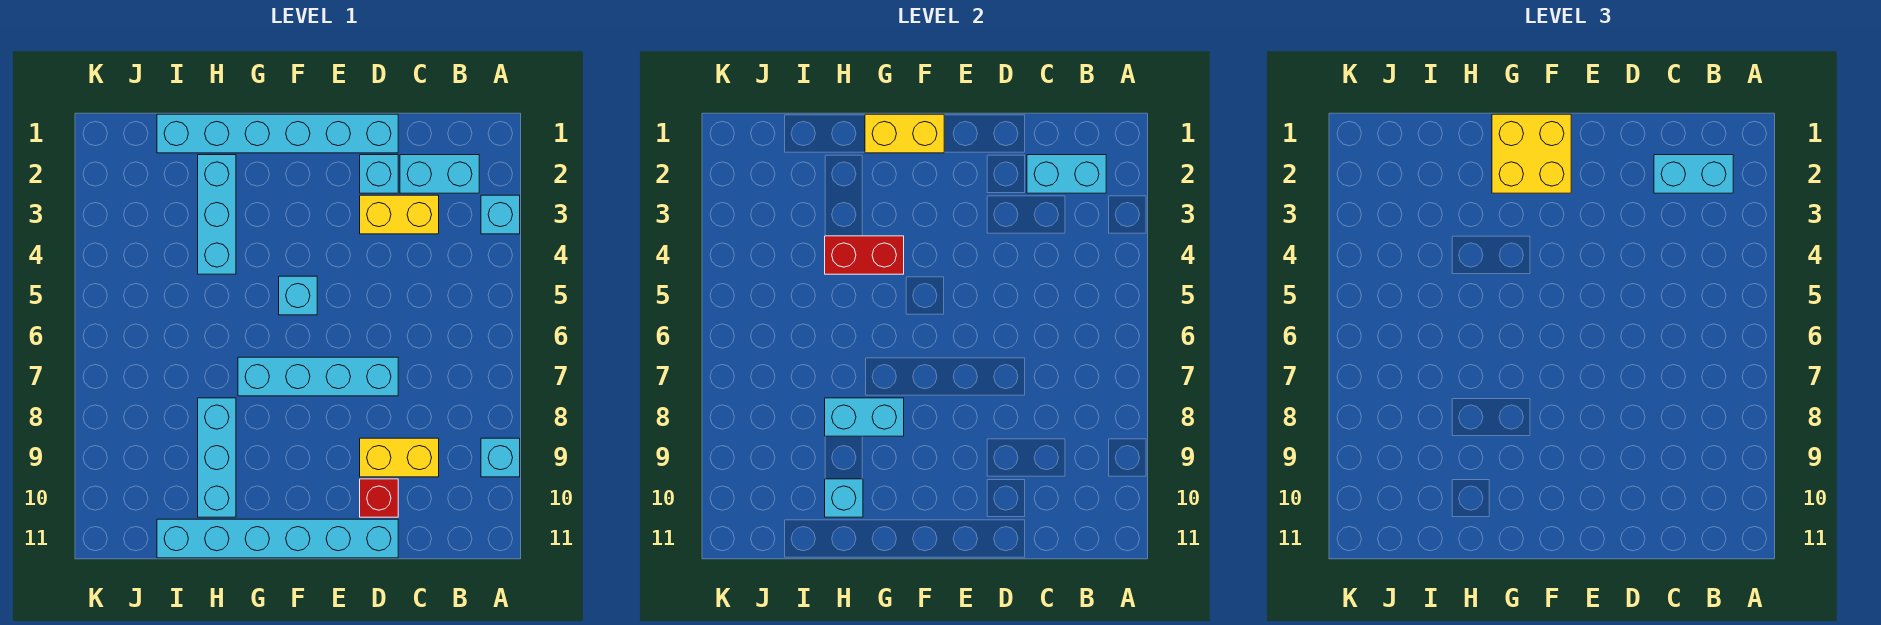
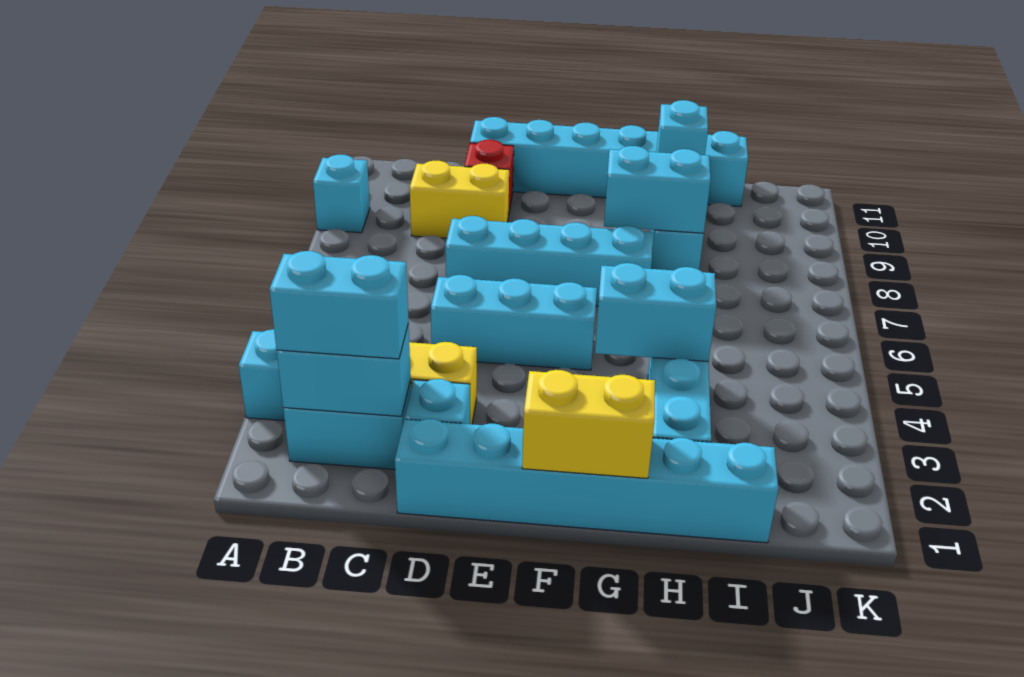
yellow 2x2 brick [1492,114,1571,193] -> none
cyan 1x1 brick [279,276,317,315] -> cyan 1x3 brick [431,275,597,370]
red 1x2 brick [825,236,904,274] -> cyan 1x2 brick [595,263,716,362]

